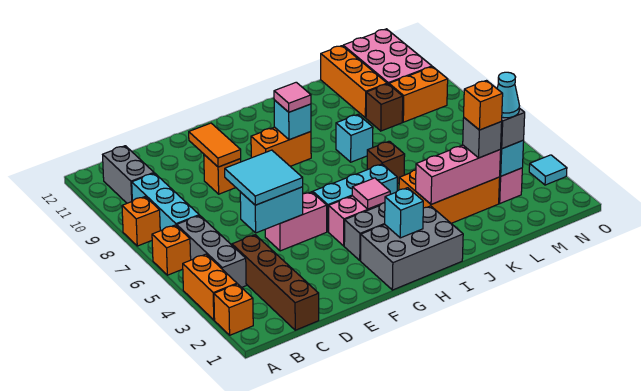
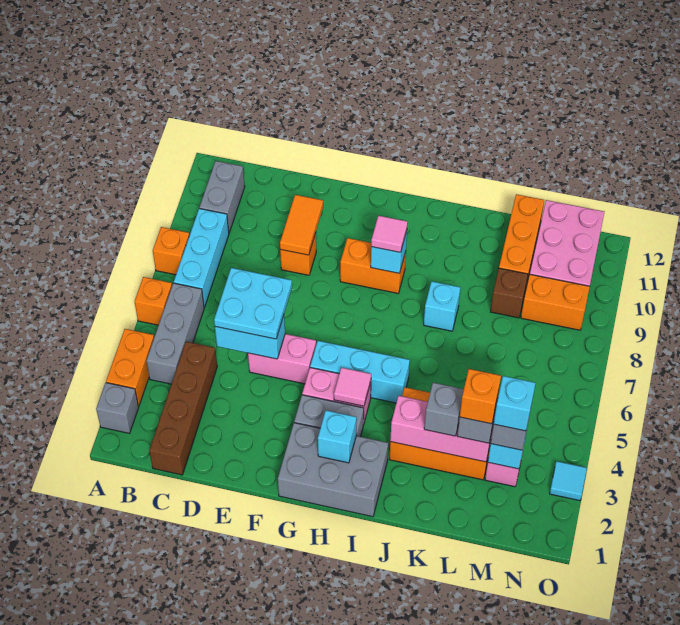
orange 1x1 brick [214,284,253,335] -> grey 1x1 brick [96,383,139,433]
cyan 2x2 tile [225,150,303,205] -> cyan 2x2 plate [214,268,292,339]
brown 1x1 brick [367,141,405,184] -> none
none -> grey 1x1 brick [424,383,464,436]
cyan 1x1 cone [497,72,519,118] -> cyan 1x1 brick [494,376,535,431]

